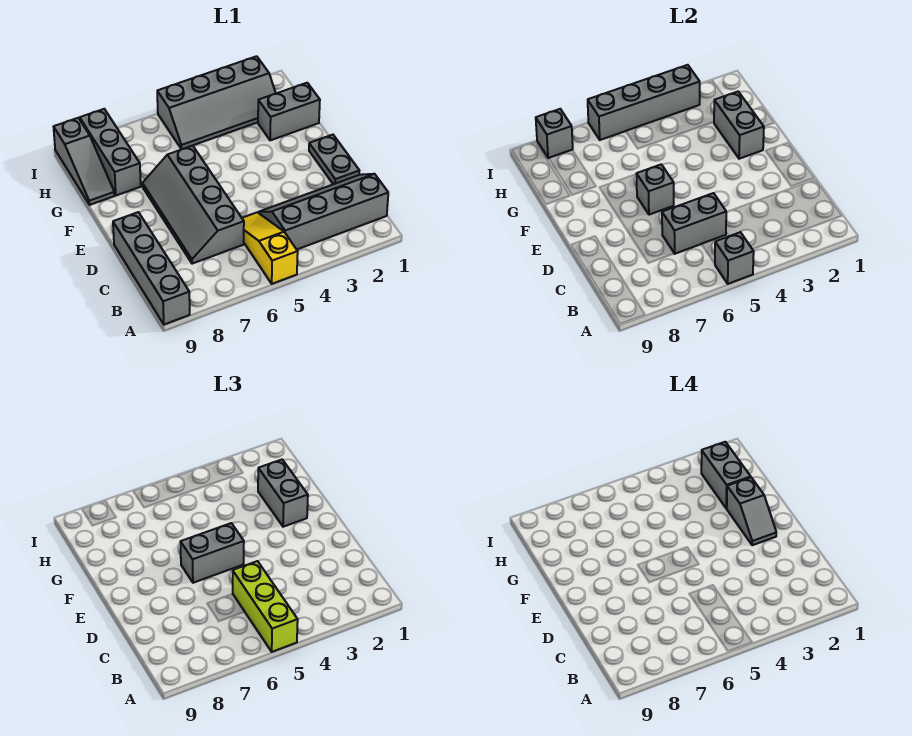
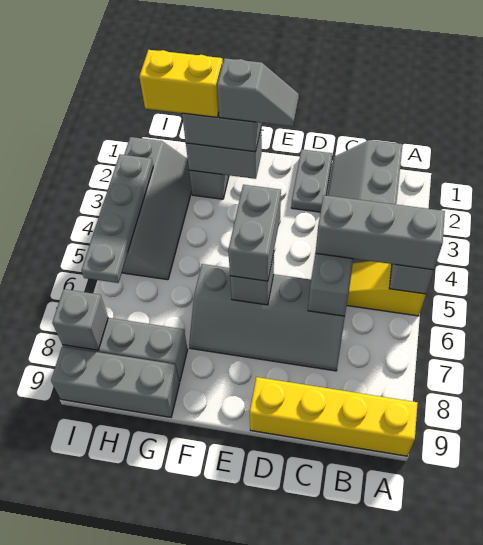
lime 1x3 brick [233,561,298,652] -> grey 1x3 brick [316,195,445,270]
grey 1x4 brick [113,212,190,325] -> yellow 1x4 brick [250,377,418,456]
grey 1x2 plate [309,135,359,184] -> grey 1x2 plate turned to [291,149,332,212]
grey 1x2 brick [701,442,751,508] -> yellow 1x2 brick [139,50,223,117]
grey 1x3 slope [54,118,115,205] -> grey 1x3 brick [51,347,179,417]
grey 1x4 brick [588,65,700,140] -> grey 1x4 plate [81,154,153,283]

